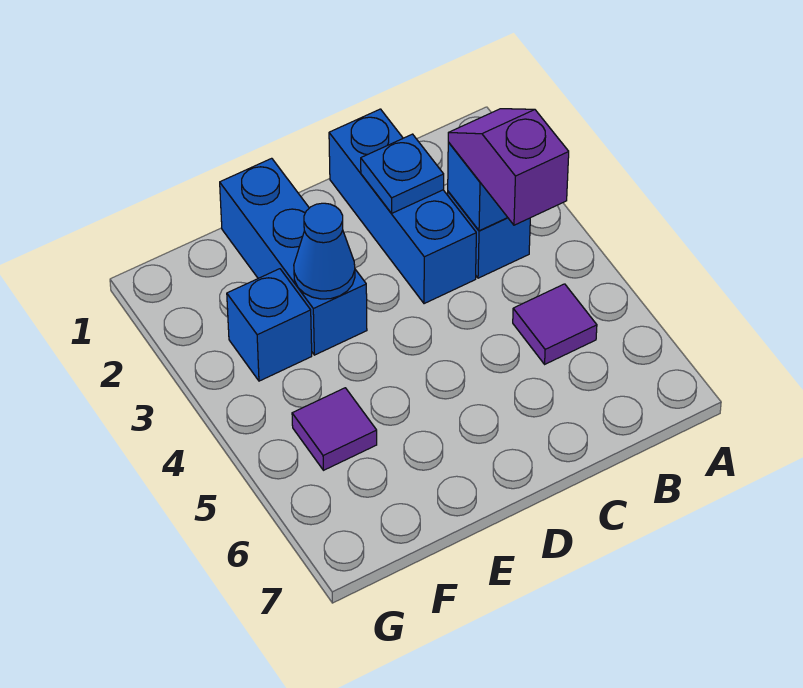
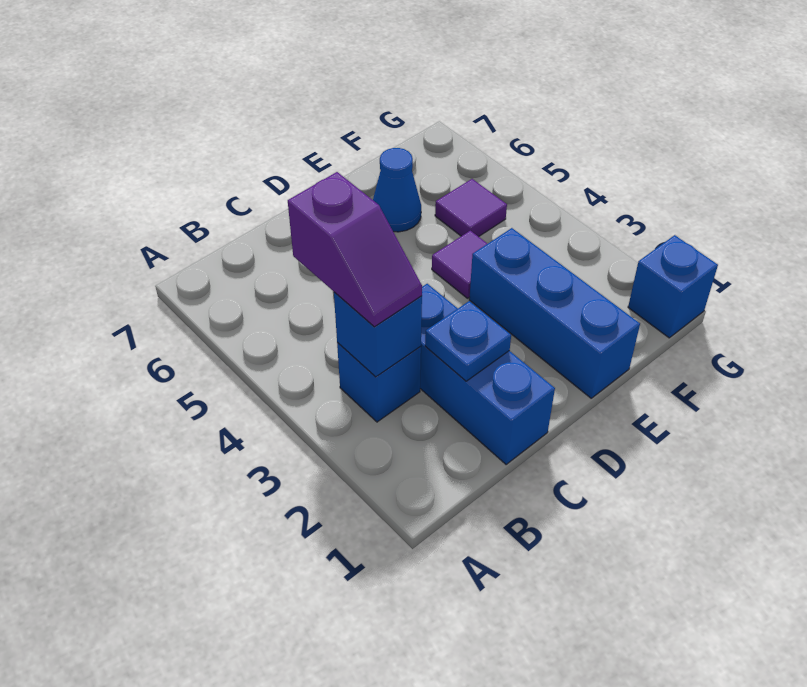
purple 1x1 tile [513,284,597,364] -> purple 1x1 tile moved to [432,231,487,298]
blue 1x1 cone [294,203,355,299] -> blue 1x1 cone moved to [373,148,421,232]
blue 1x1 brick [227,269,312,381] -> blue 1x1 brick moved to [628,235,718,338]

